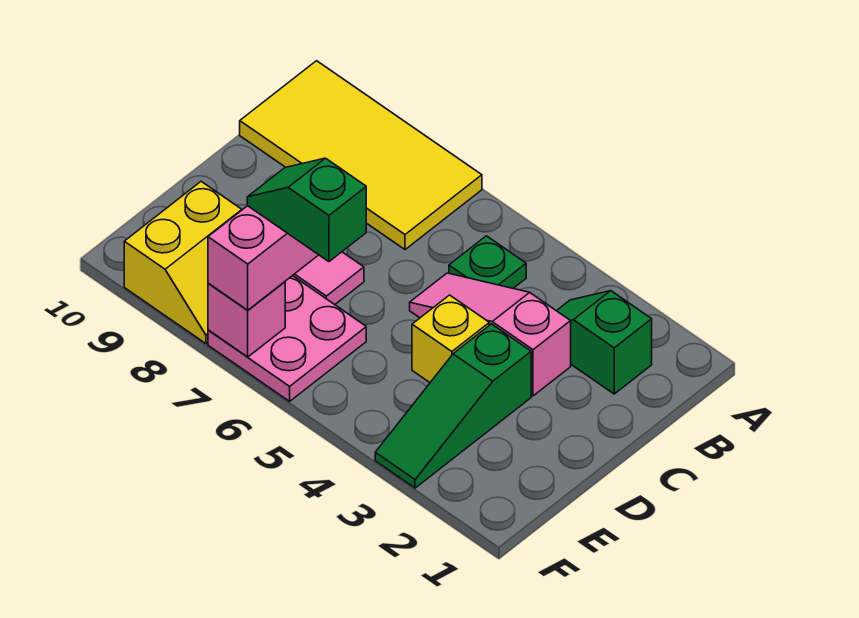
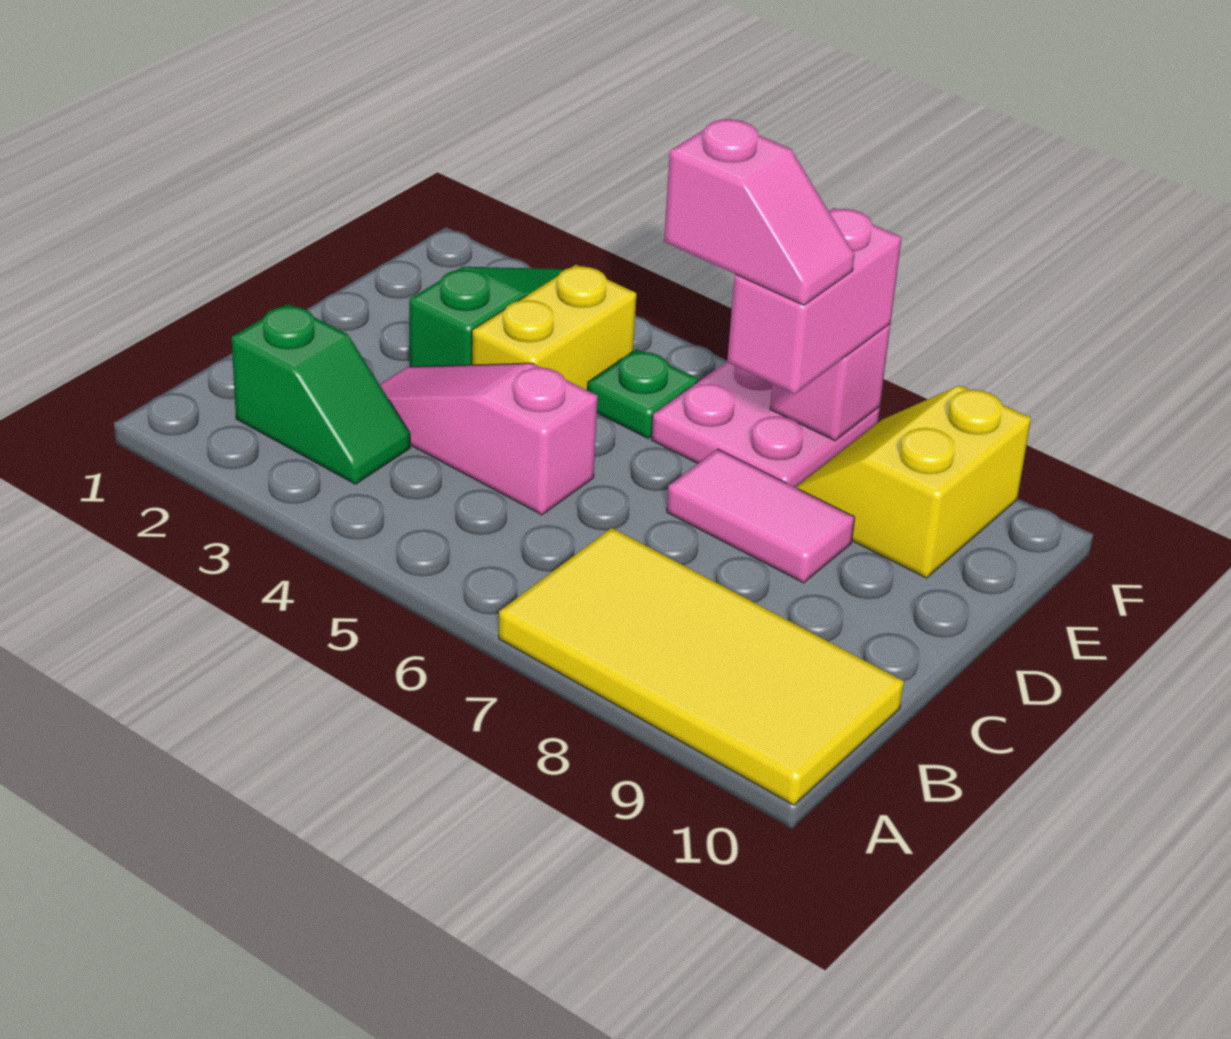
green 1x1 plate [449,236,526,288] -> green 1x1 plate moved to [588,349,698,438]
pink 1x3 slope [410,273,571,396] -> pink 1x3 slope turned to [379,363,598,515]
yellow 1x1 brick [412,295,489,382] -> yellow 1x2 brick [472,265,636,390]
green 1x2 slope [247,158,366,262] -> pink 1x2 slope [664,119,855,305]

